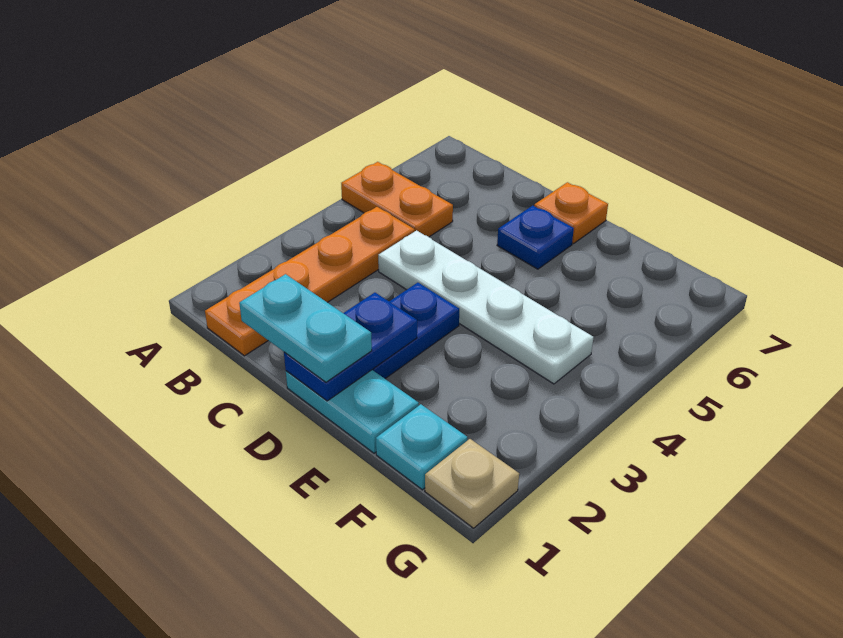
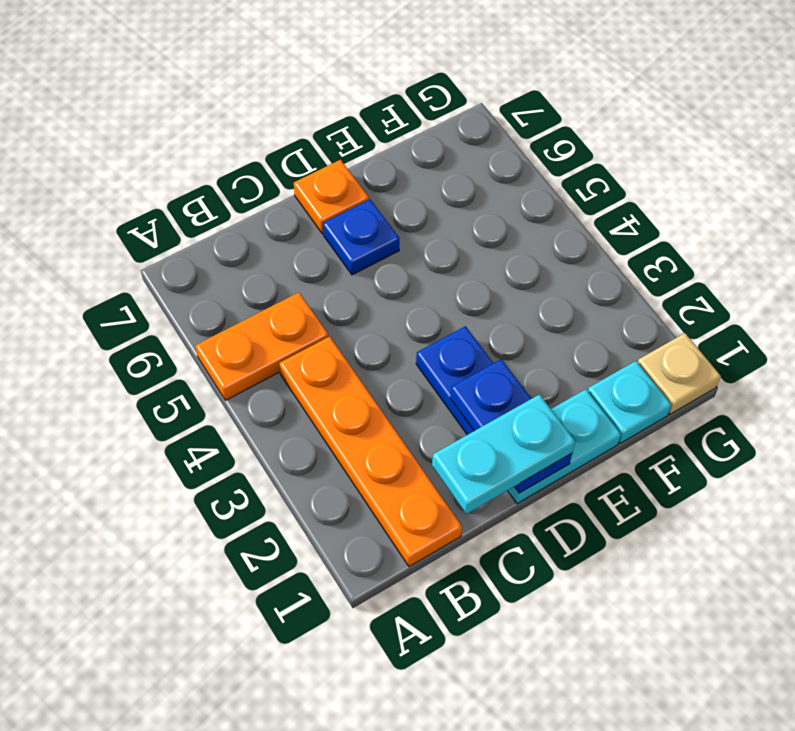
white 1x4 plate [378,230,593,384] -> none

